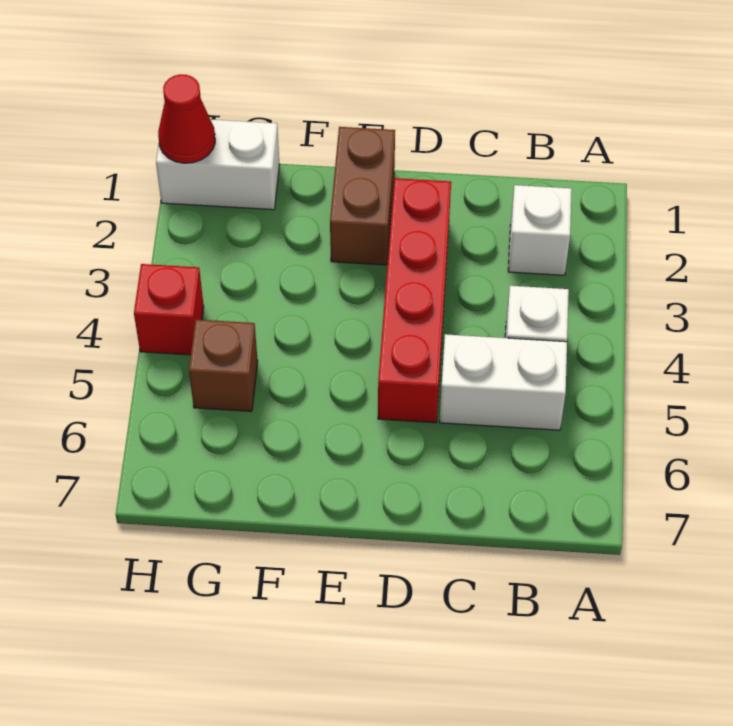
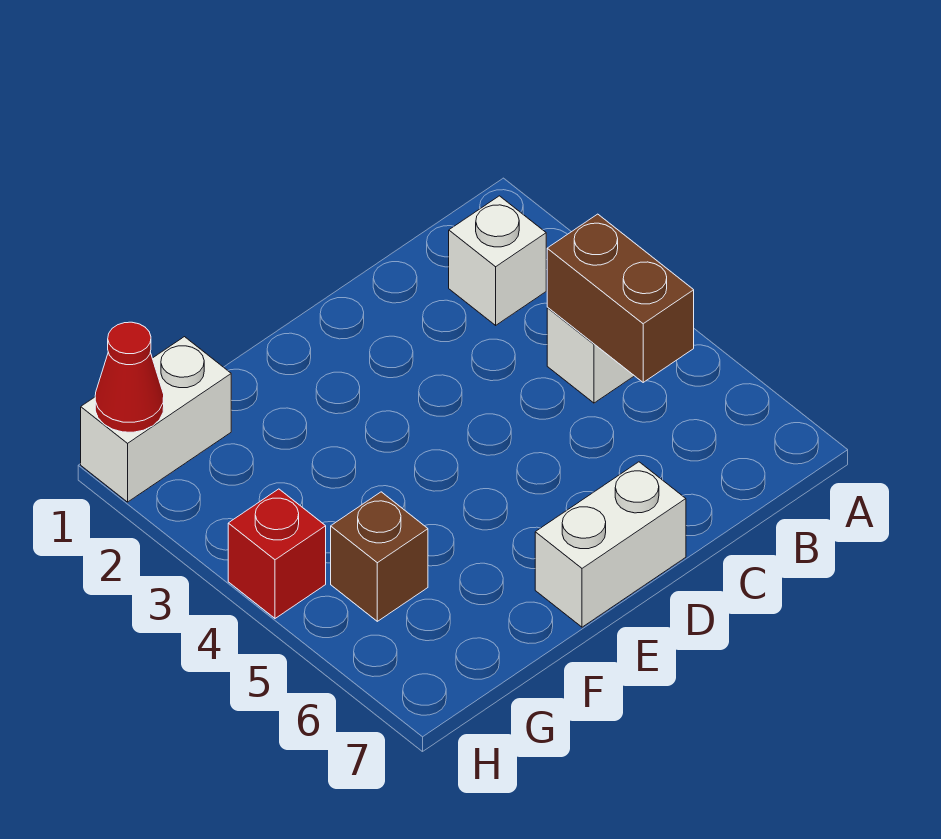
white 1x2 brick [440,334,567,430] -> white 1x2 brick moved to [535,462,686,627]
red 1x4 brick [378,178,451,423] -> none
brown 1x2 brick [330,127,395,265] -> brown 1x2 brick moved to [547,214,694,382]

